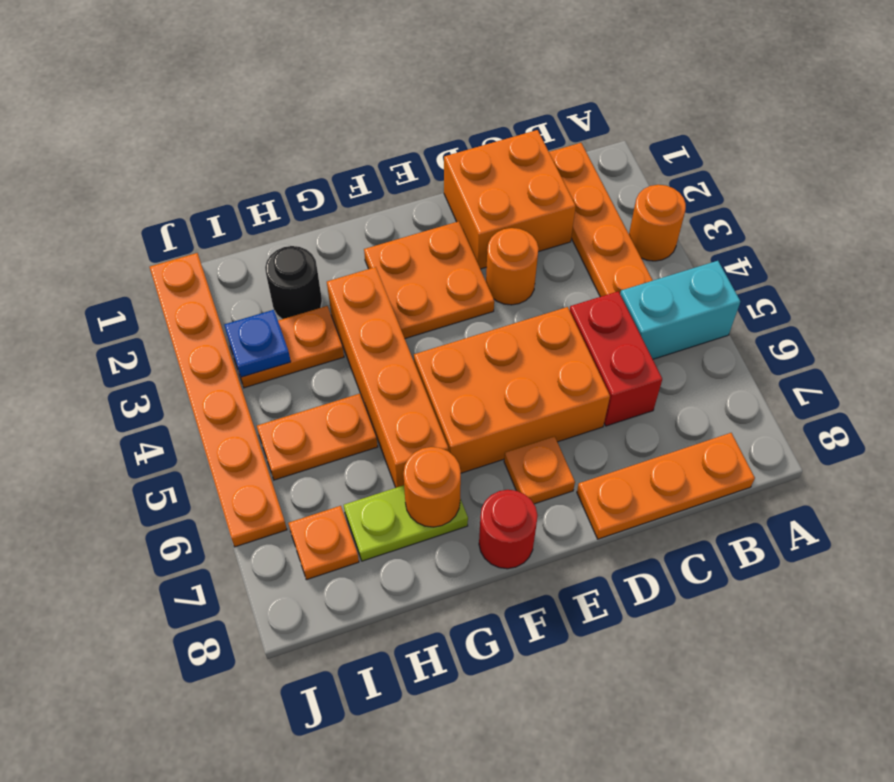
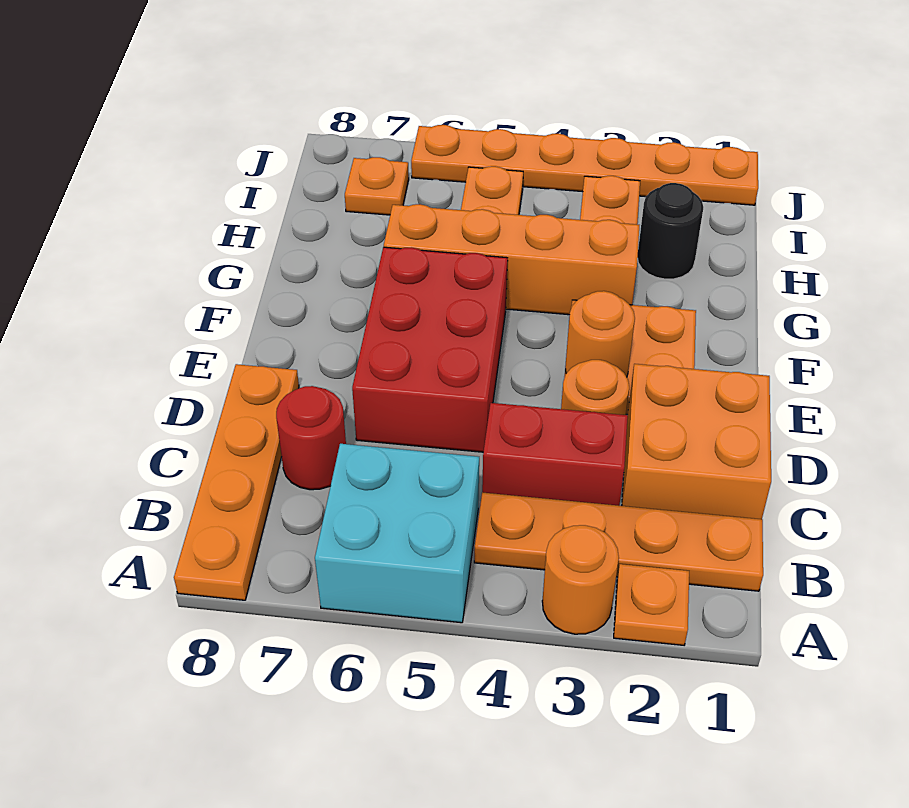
cyan 1x2 brick [620,261,740,359] -> cyan 2x2 brick [315,444,479,623]
orange 1x3 plate [577,433,755,539] -> orange 1x4 plate [174,364,299,600]
red 1x2 brick [570,291,662,426] -> red 1x2 brick moved to [482,403,628,506]
orange 2x3 brick [414,307,610,473] -> red 2x3 brick [352,247,508,452]
orange 1x1 plate [504,436,575,504] -> orange 1x1 plate moved to [614,564,689,645]
red 1x1 round brick [479,490,538,569] -> red 1x1 round brick moved to [276,386,346,490]
lime 1x2 plate [344,485,468,561] -> none
orange 1x1 round brick [403,447,461,527] -> orange 1x1 round brick moved to [565,291,635,377]
blue 1x1 plate [224,310,291,377] -> none

